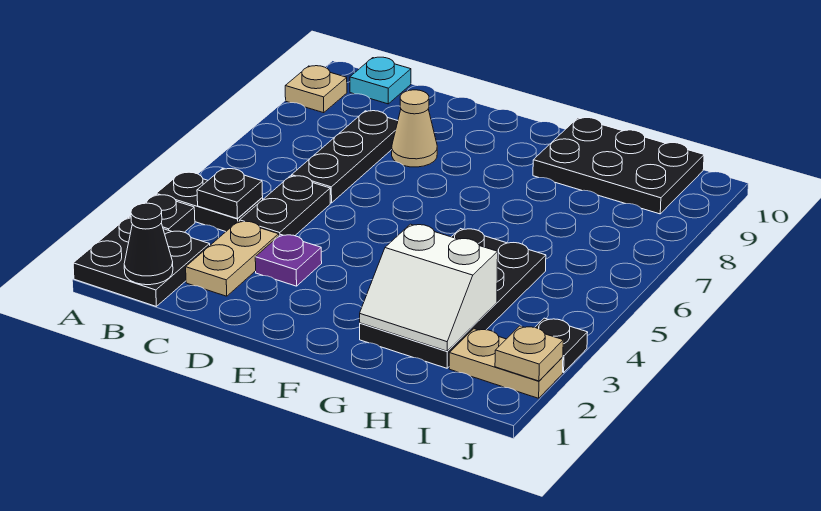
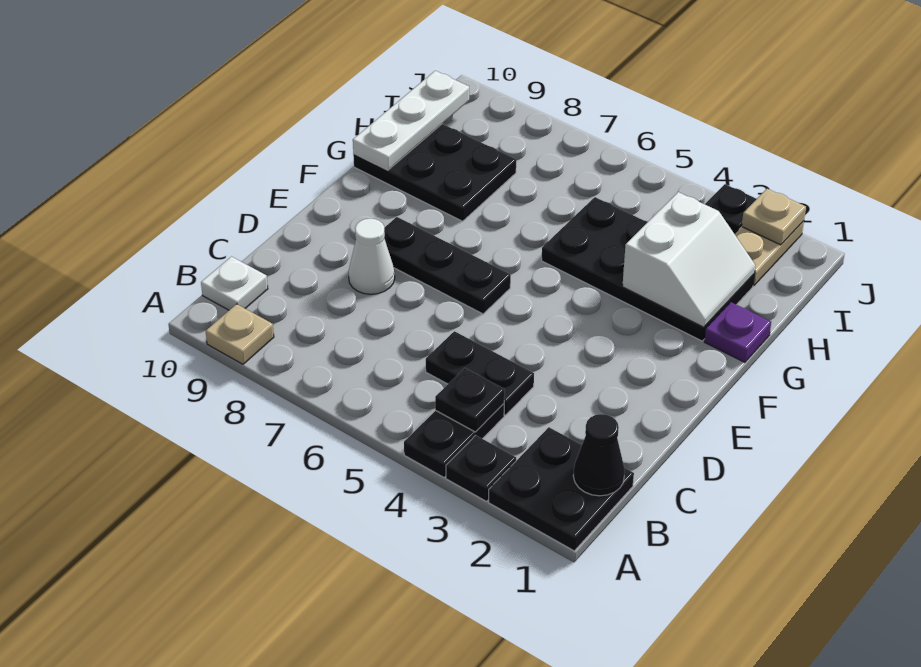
cyan 1x1 plate [350,57,411,104] -> white 1x1 plate [201,257,268,310]
tan 1x2 plate [186,221,279,296] -> none
black 1x3 plate [292,111,398,203] -> black 1x3 plate moved to [384,217,511,314]
purple 1x1 plate [255,235,322,286] -> purple 1x1 plate moved to [704,302,771,362]
tan 1x1 cone [392,90,437,167] -> white 1x1 cone [348,219,395,294]
black 2x3 plate [533,118,704,214] -> black 2x3 plate turned to [353,124,516,221]
none -> white 1x3 plate [353,71,469,170]

